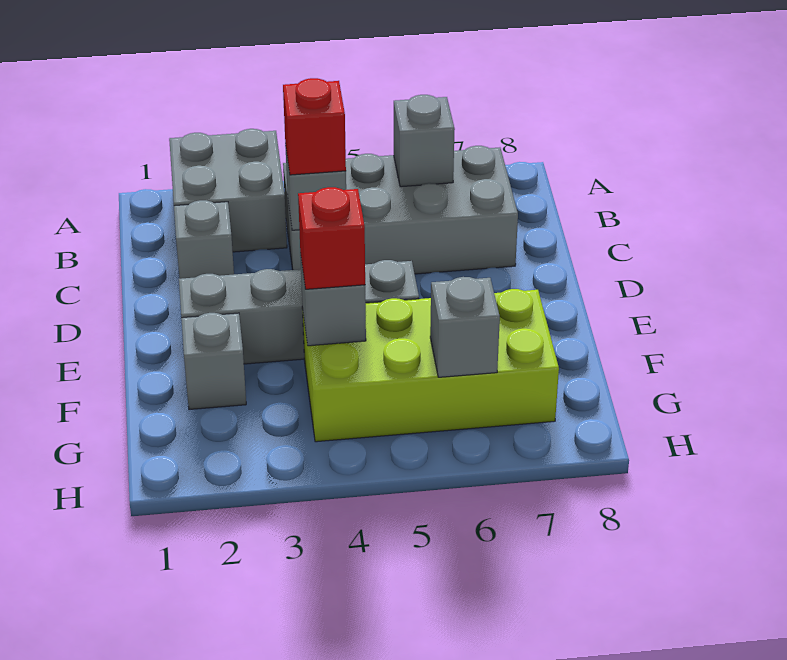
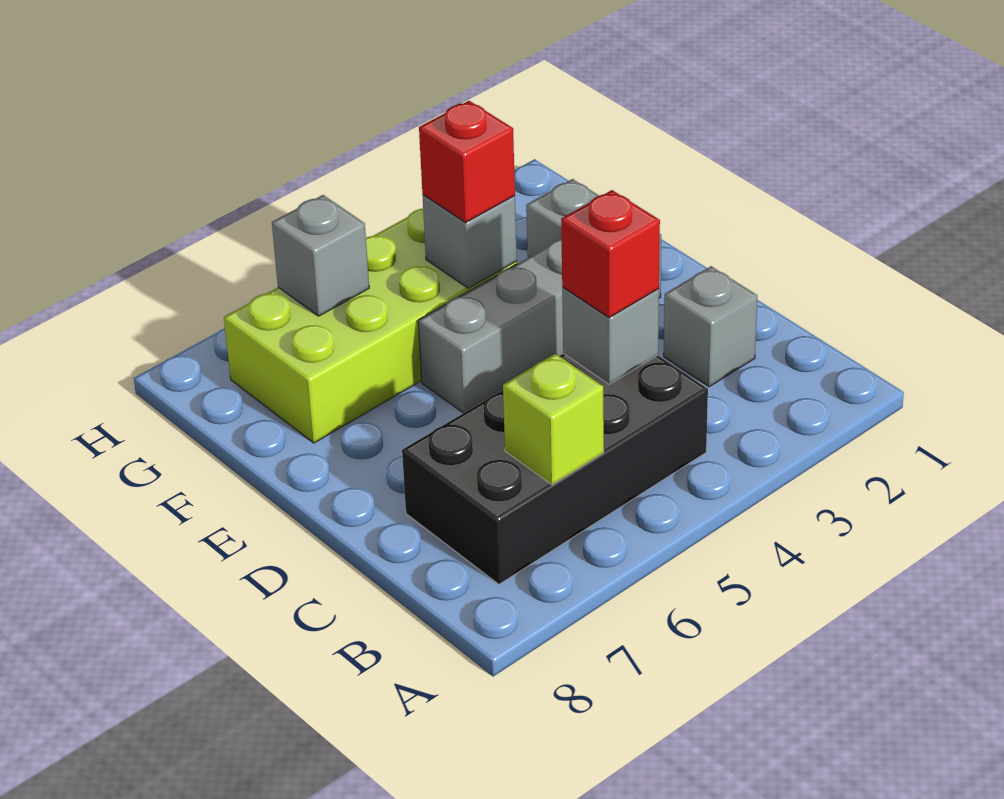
grey 2x2 brick [169,129,287,252] -> none
grey 2x4 brick [283,146,518,274] -> black 2x4 brick [402,354,708,584]
grey 1x1 brick [394,95,455,187] -> lime 1x1 brick [503,354,604,485]

